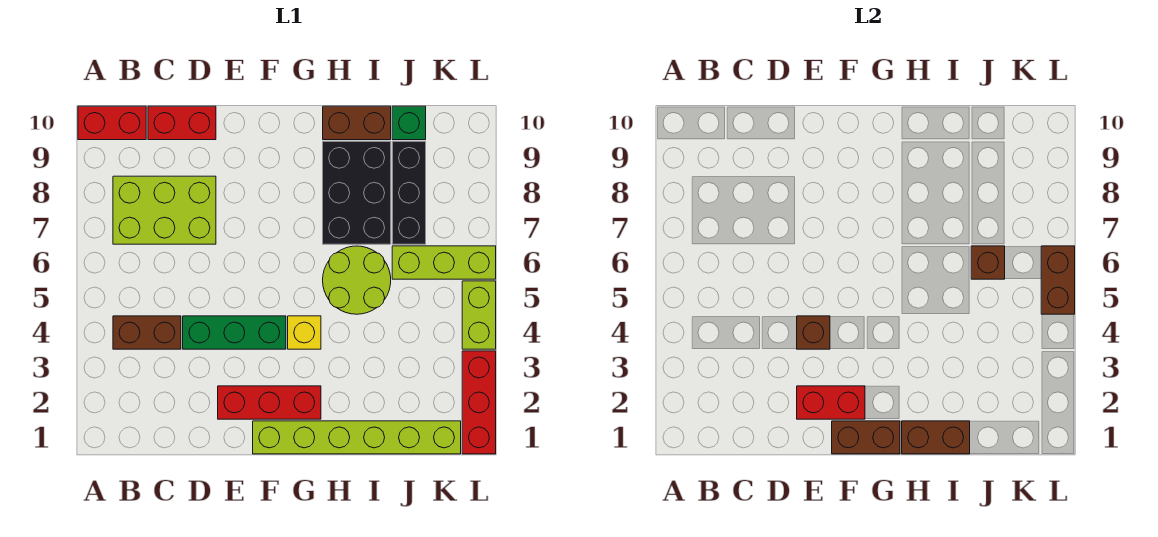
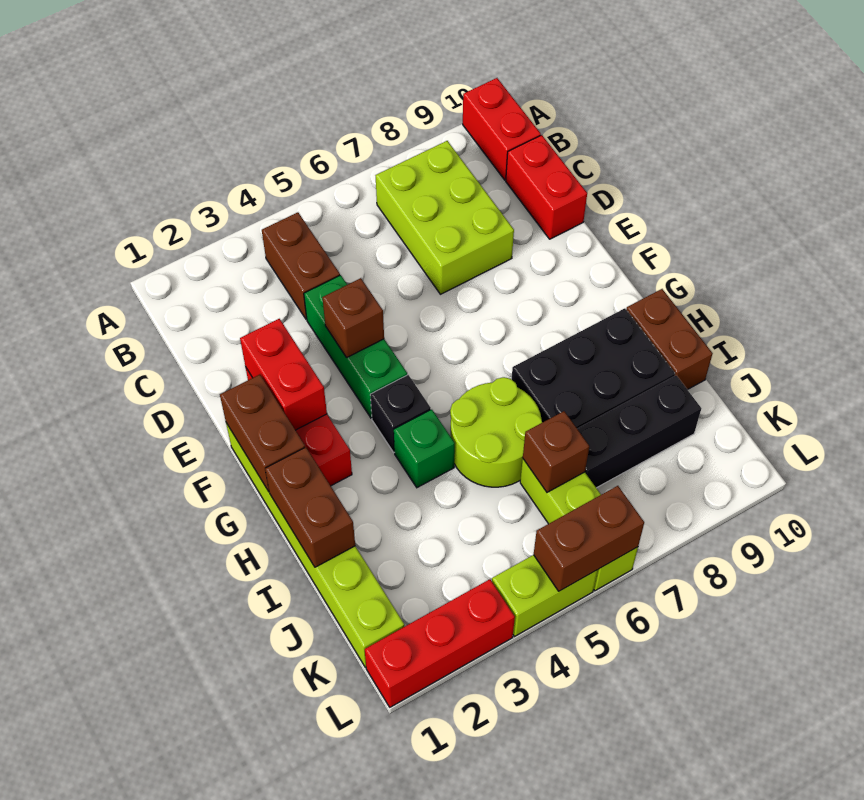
yellow 1x1 brick [288,316,321,349] -> black 1x1 brick [370,375,431,452]
green 1x1 brick [392,106,426,140] -> green 1x1 brick moved to [394,409,455,488]

